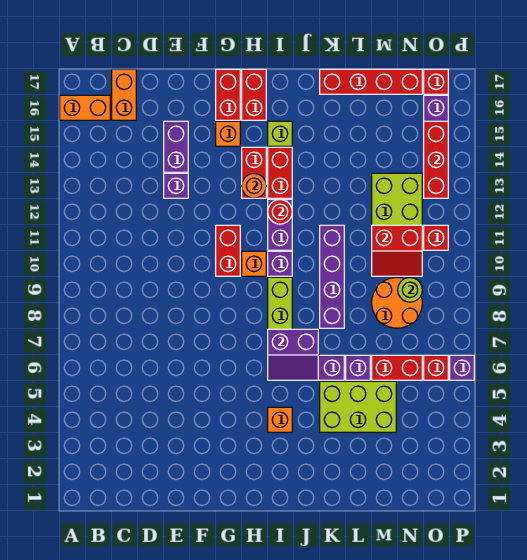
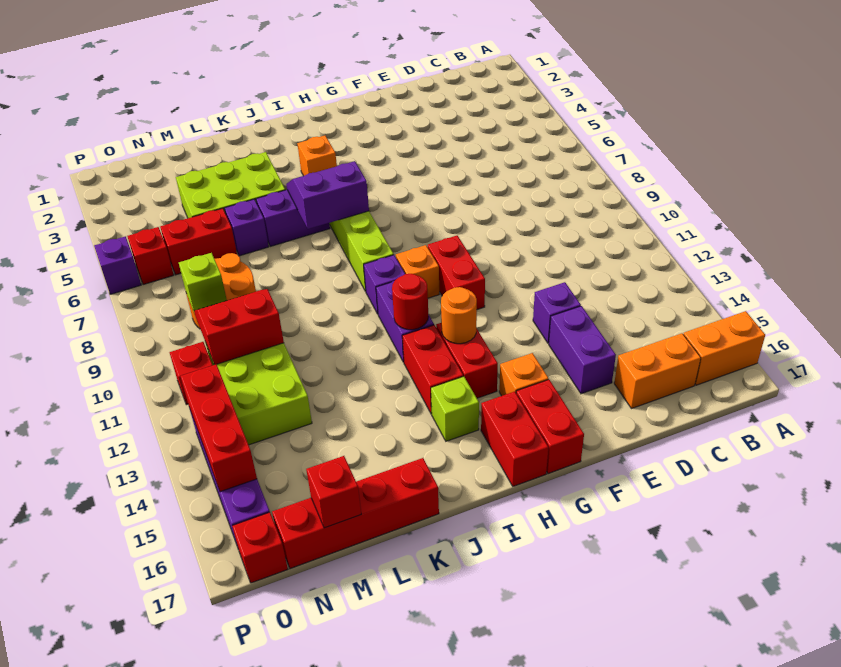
orange 1x2 brick [112,69,136,120] -> orange 1x2 brick turned to [614,333,701,408]
purple 1x4 brick [320,225,344,328] -> none
none -> red 1x1 brick [306,456,361,528]
lime 1x1 round brick [398,278,422,302] -> lime 1x1 brick [179,253,227,311]

